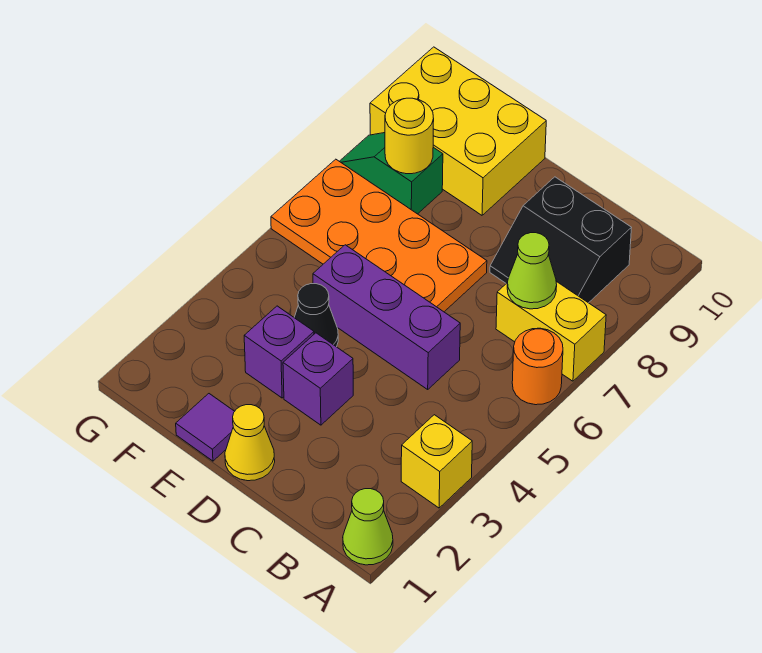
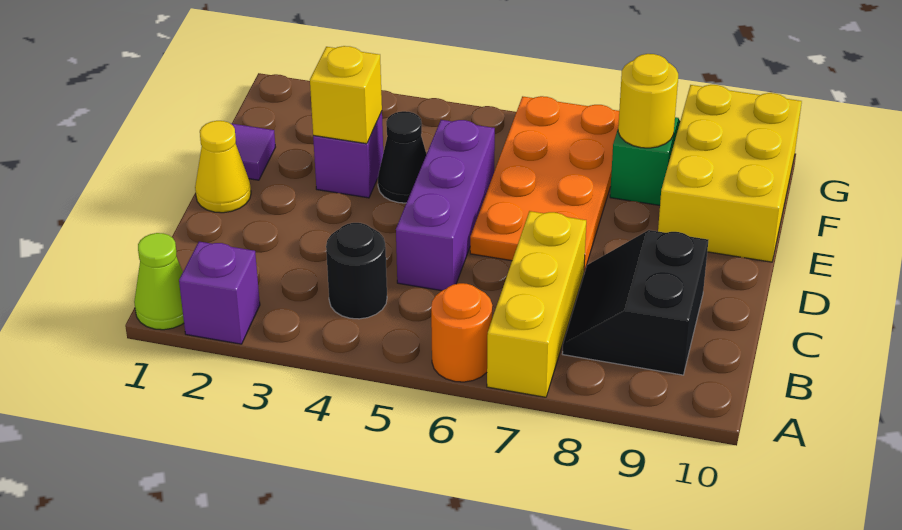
yellow 1x1 brick [401,415,472,508] -> yellow 1x1 brick moved to [310,46,382,144]
yellow 1x2 brick [496,282,606,381] -> yellow 1x3 brick [487,211,586,397]
none -> black 1x1 round brick [326,223,387,319]
lime 1x1 cone [507,233,557,309] -> none
purple 1x1 brick [283,333,353,425] -> purple 1x1 brick moved to [179,242,260,344]

